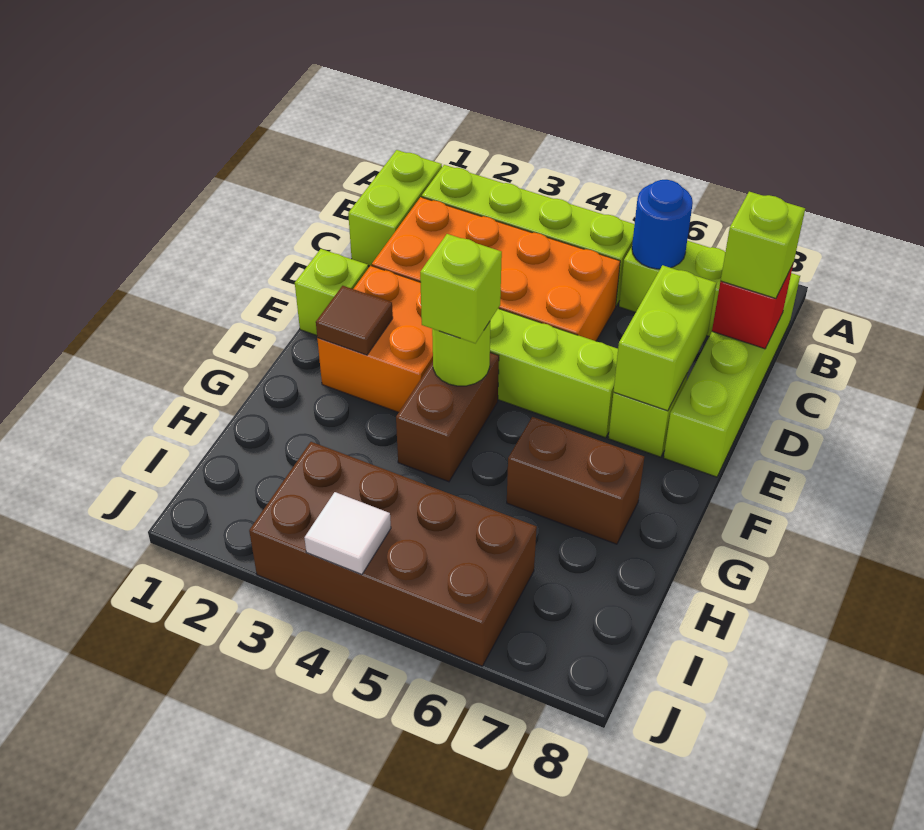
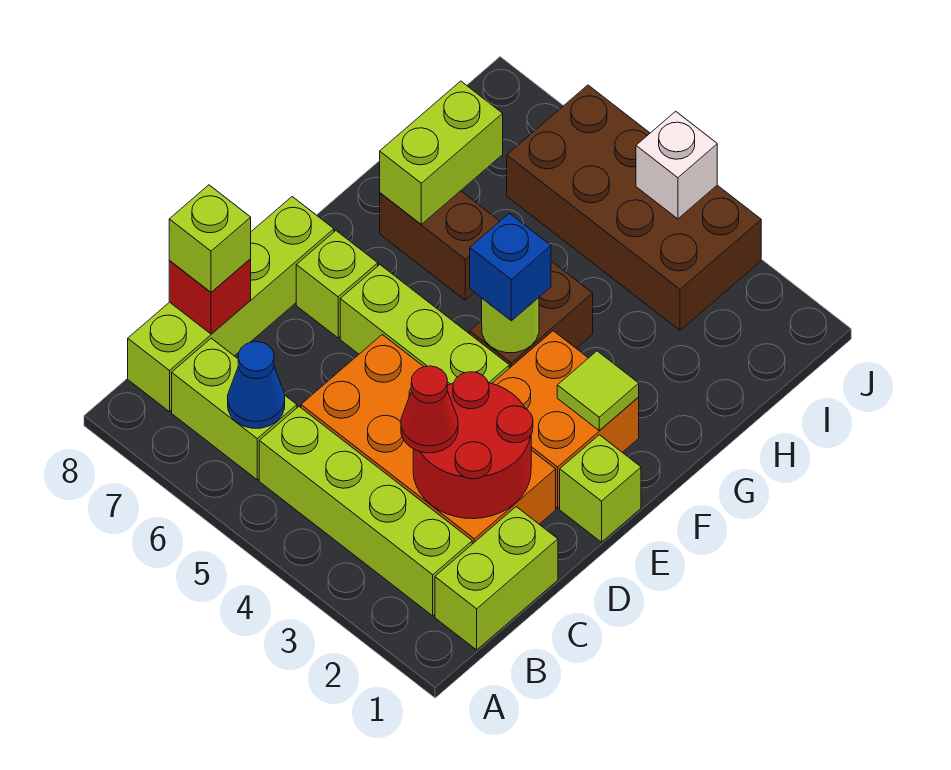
blue 1x1 round brick [632,180,693,269] -> blue 1x1 cone [228,342,285,428]
none -> red 2x2 round brick [413,372,533,519]
none -> red 1x1 cone [401,366,458,453]
lime 1x2 brick [614,265,716,411] -> lime 1x2 brick moved to [380,81,503,224]
brown 1x1 tile [316,286,393,355] -> lime 1x1 tile [557,351,639,431]
lime 1x1 brick [420,234,502,343] -> blue 1x1 brick [470,213,551,321]
white 1x1 tile [305,492,391,574] -> white 1x1 brick [636,111,717,219]

